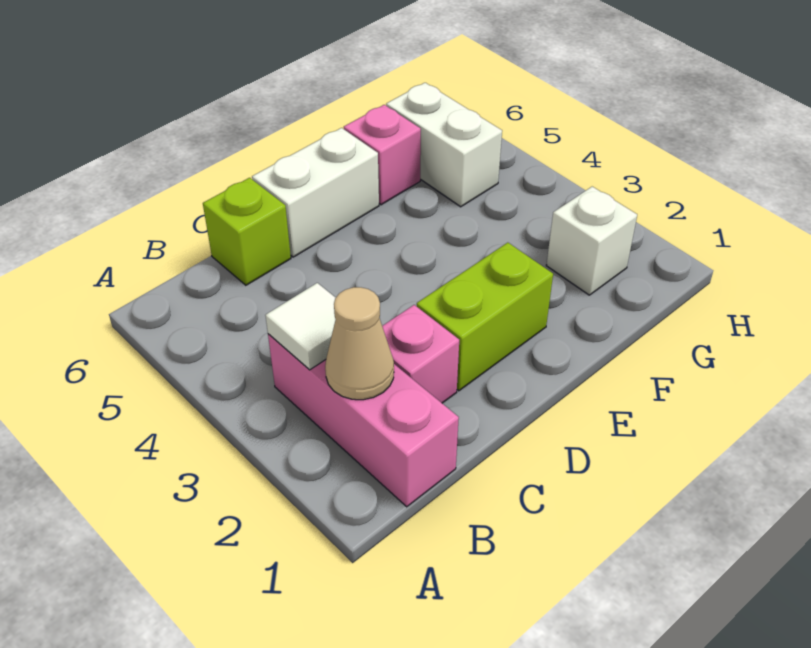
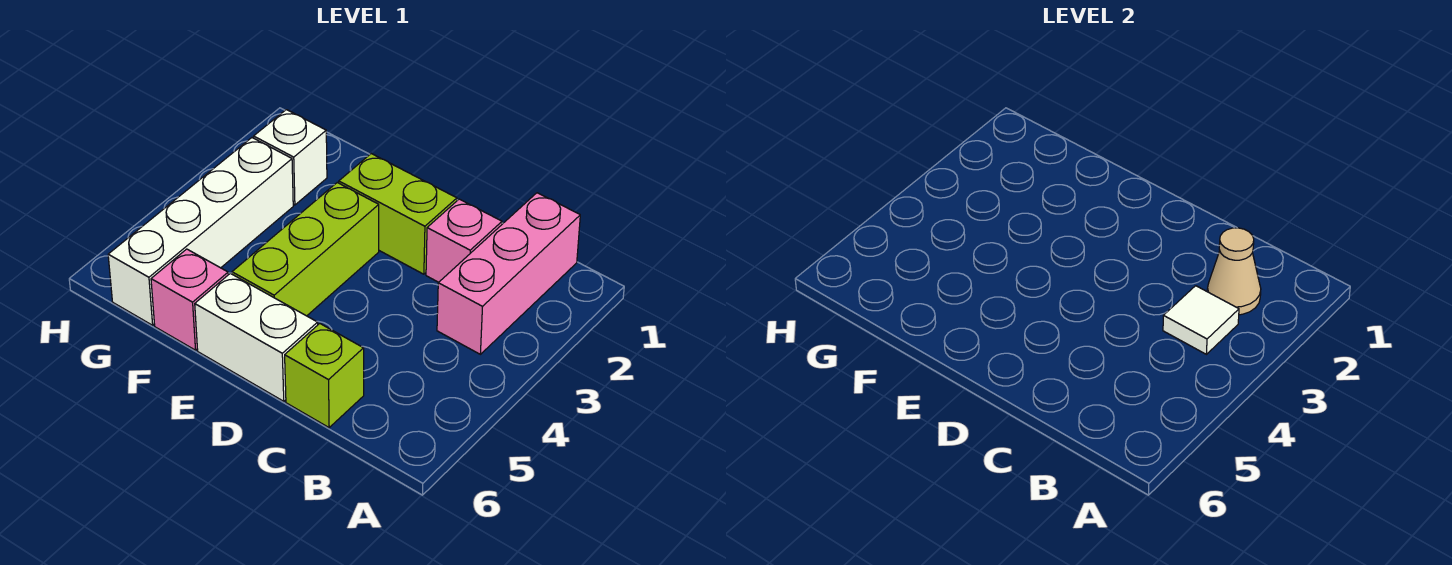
none -> lime 1x3 brick [232,183,379,316]
white 1x2 brick [386,83,502,207] -> white 1x4 brick [108,138,293,325]

